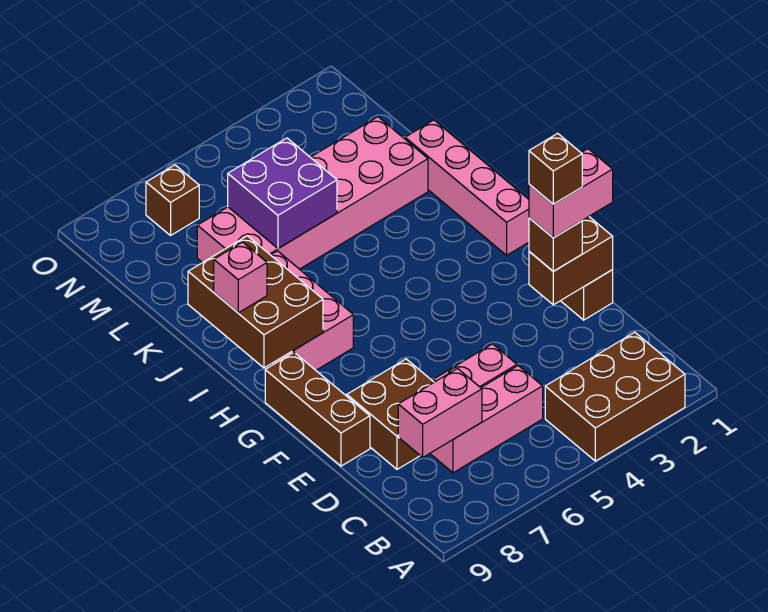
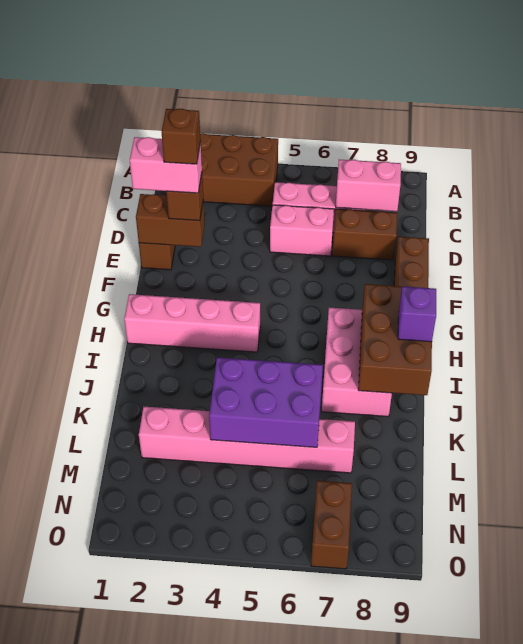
brown 2x2 brick [347,359,434,469] -> brown 1x2 brick [332,209,397,260]
pink 1x4 brick [405,120,529,255] -> pink 1x4 brick turned to [124,294,260,352]
pink 1x1 brick [214,242,267,313] -> purple 1x1 brick [398,286,436,342]
pink 2x6 brick [197,117,428,269] -> pink 1x6 brick [139,407,355,473]
purple 2x2 brick [228,138,337,248] -> purple 2x3 brick [209,358,323,447]
brown 1x1 brick [146,165,199,236] -> brown 1x2 brick [311,481,352,569]

